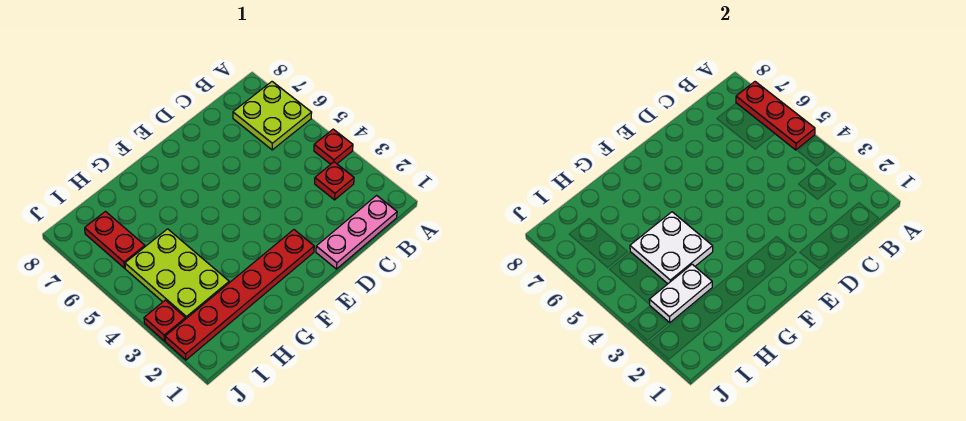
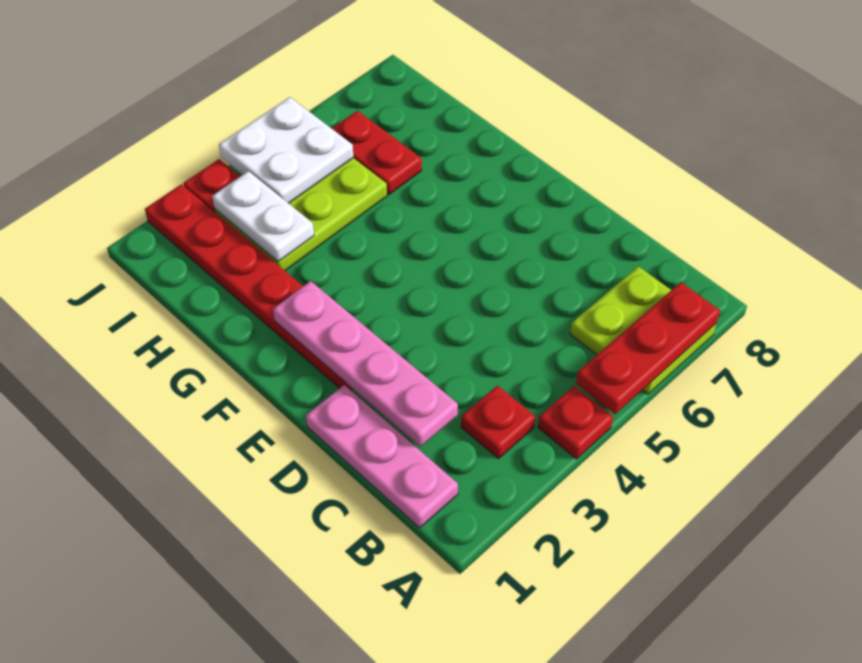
none -> pink 1x4 plate [273,281,458,447]
white 2x2 plate [630,212,713,284] -> white 2x2 plate moved to [219,97,353,203]
red 1x2 plate [85,212,145,268] -> red 1x2 plate turned to [332,111,422,195]

